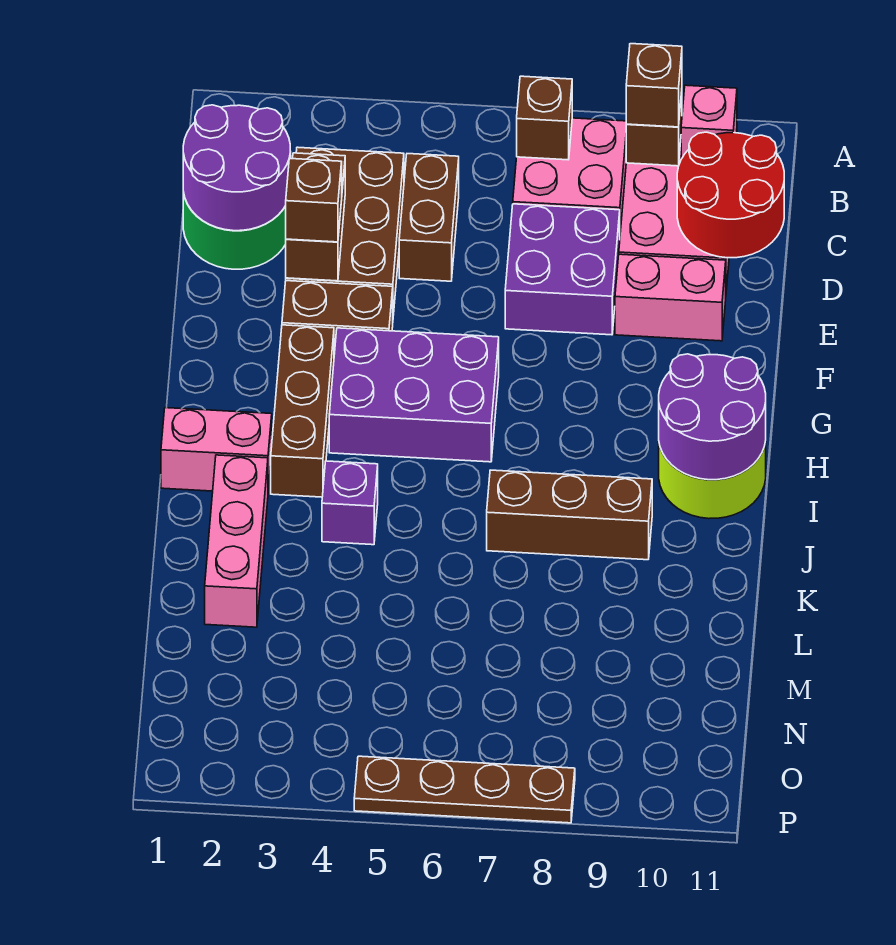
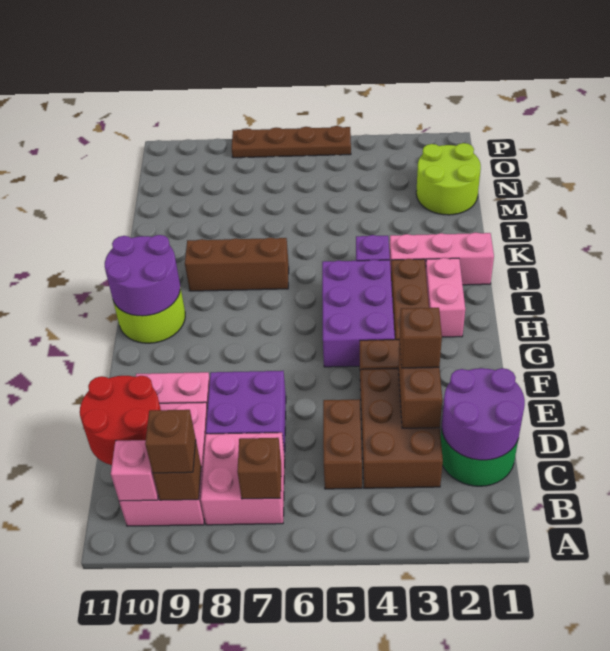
purple 2x3 brick [329,328,499,462] -> purple 2x3 brick turned to [322,260,395,367]
pink 1x2 brick [161,408,272,491] -> pink 1x2 brick turned to [426,258,465,337]
pink 1x3 brick [205,455,268,627] -> pink 1x3 brick turned to [389,233,494,285]
none -> lime 2x2 round brick [416,143,481,215]

